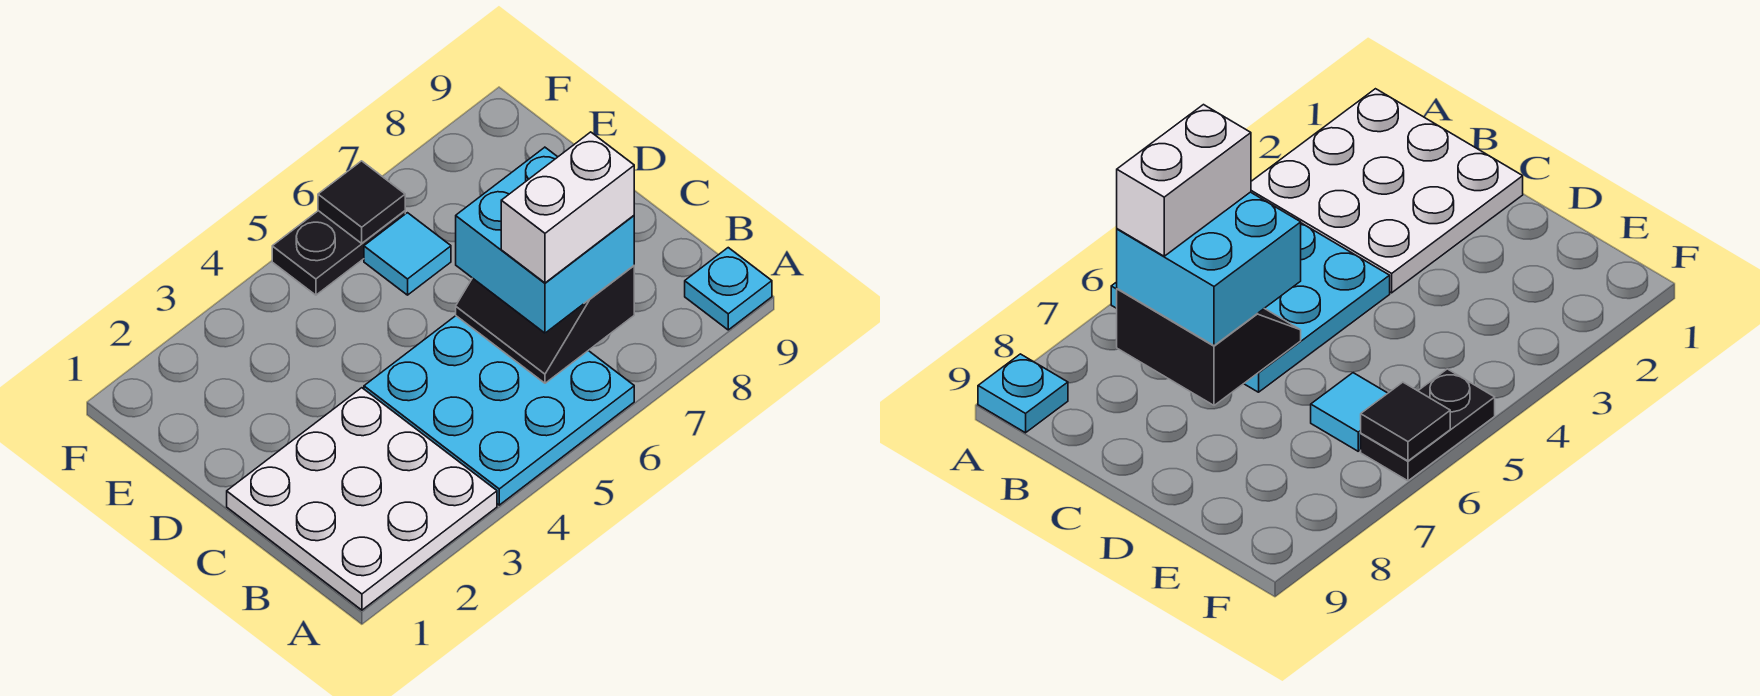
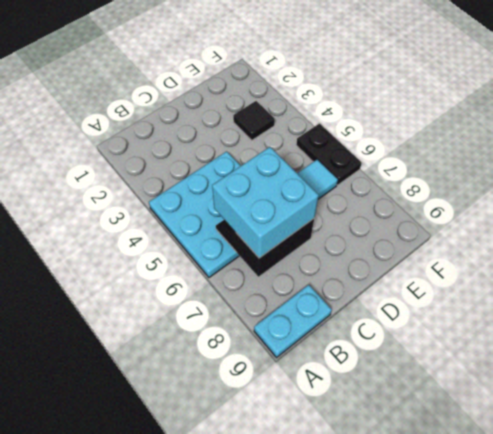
white 3x3 plate [227,388,497,610] -> none
cyan 1x1 plate [685,248,772,330] -> cyan 1x2 plate [254,285,332,358]
white 1x2 brick [501,132,634,283] -> none
black 1x1 tile [318,161,405,243] -> black 1x1 tile moved to [233,101,275,140]

